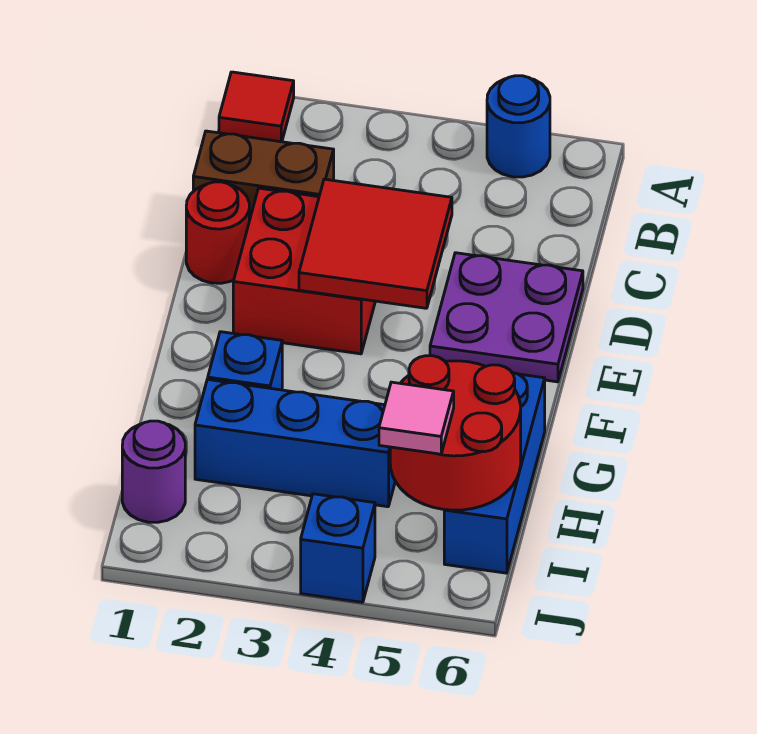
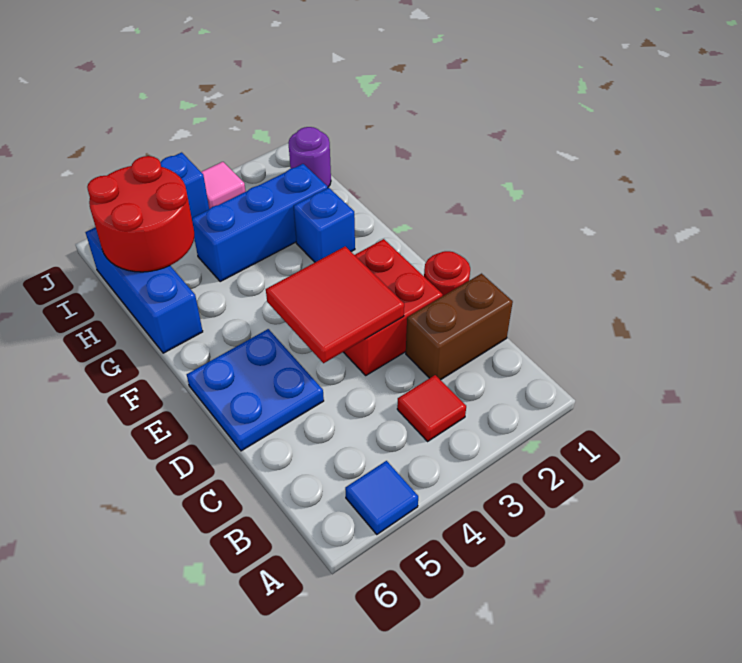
red 1x1 tile [219,72,294,142] -> red 1x1 tile moved to [397,375,466,441]
blue 1x1 round brick [487,76,550,177] -> blue 1x1 tile [345,461,418,534]
purple 2x2 plate [430,253,583,382] -> blue 2x2 plate [187,329,324,451]
pink 1x1 tile [379,382,454,454] -> pink 1x1 tile moved to [201,162,246,209]

